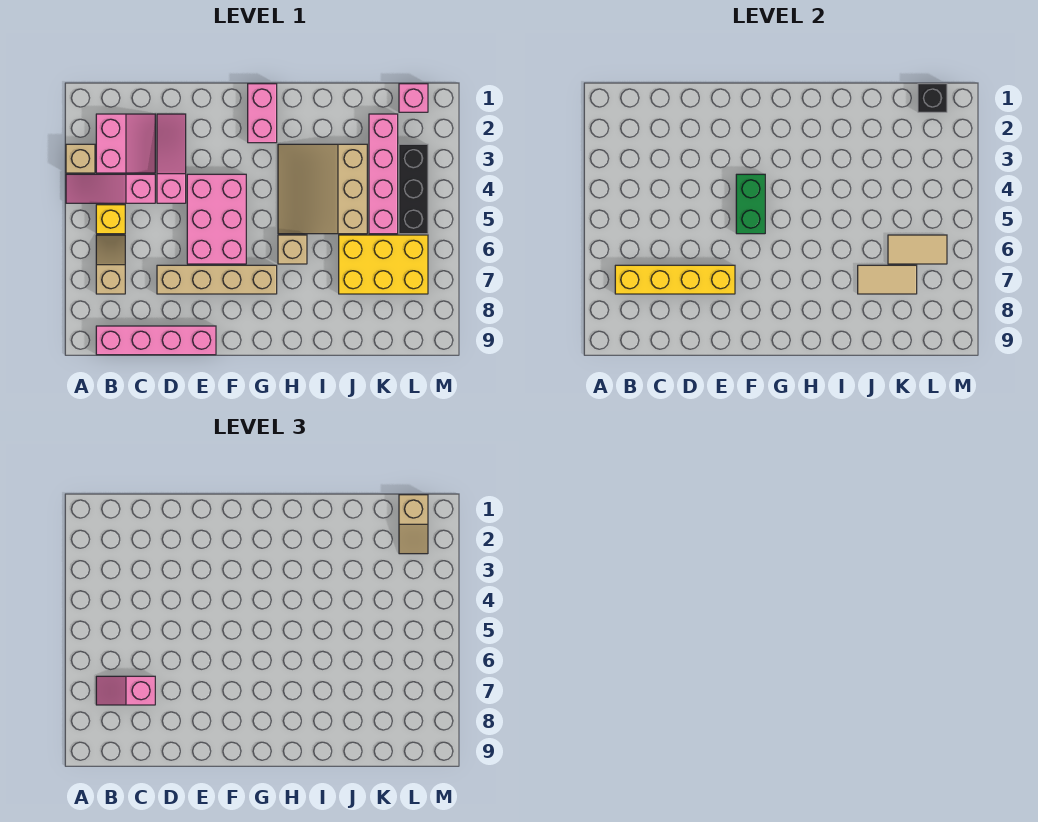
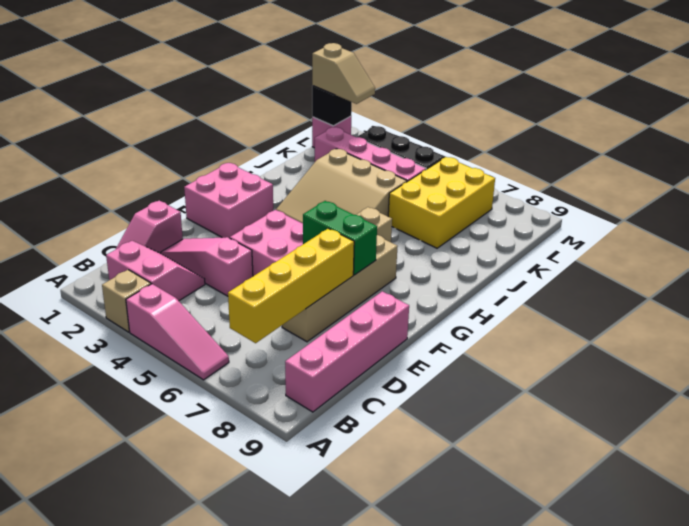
pink 1x3 slope [66,174,155,203] -> pink 1x3 slope turned to [126,284,229,380]
yellow 1x1 brick [96,205,125,234] -> none
tan 1x2 slope [96,235,125,294] -> none
pink 1x2 slope [96,676,155,705] -> pink 1x2 slope moved to [116,201,183,253]
green 1x2 brick [736,174,765,234] -> green 1x2 brick moved to [303,201,377,275]
pink 1x2 brick [248,84,277,143] -> pink 2x2 brick [184,163,273,238]
tan 1x2 tile [858,265,917,294] -> none
tan 1x2 tile [888,235,947,264] -> none

